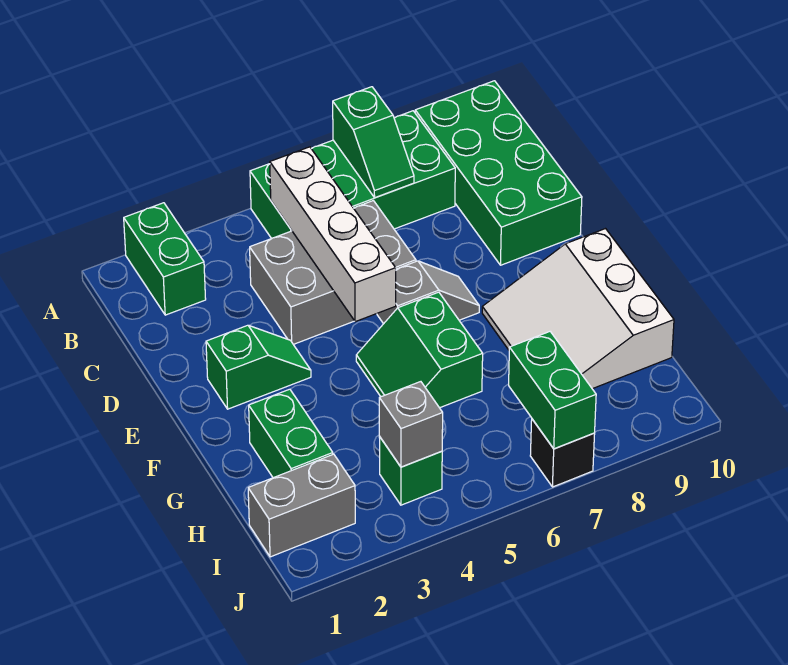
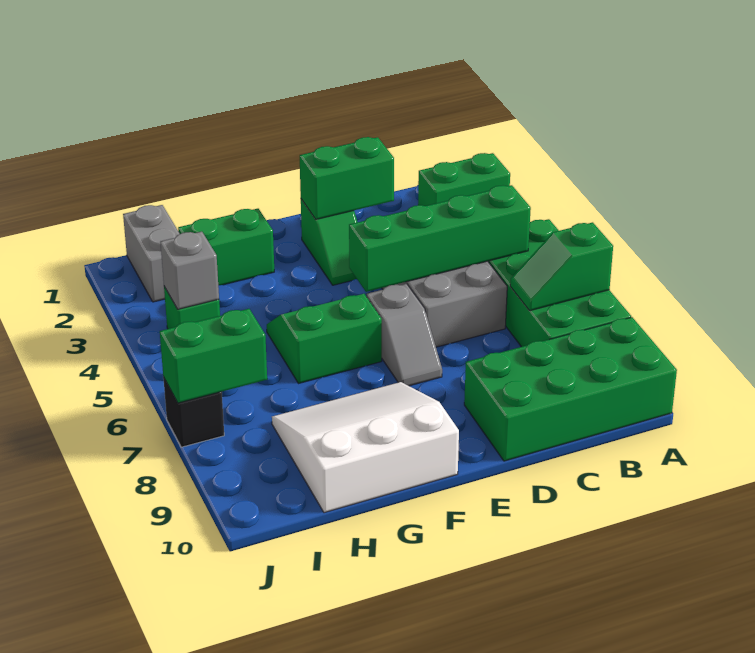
white 1x4 brick [270,147,396,322] -> green 1x4 brick [349,185,531,292]
none -> green 1x2 brick [300,137,394,219]

